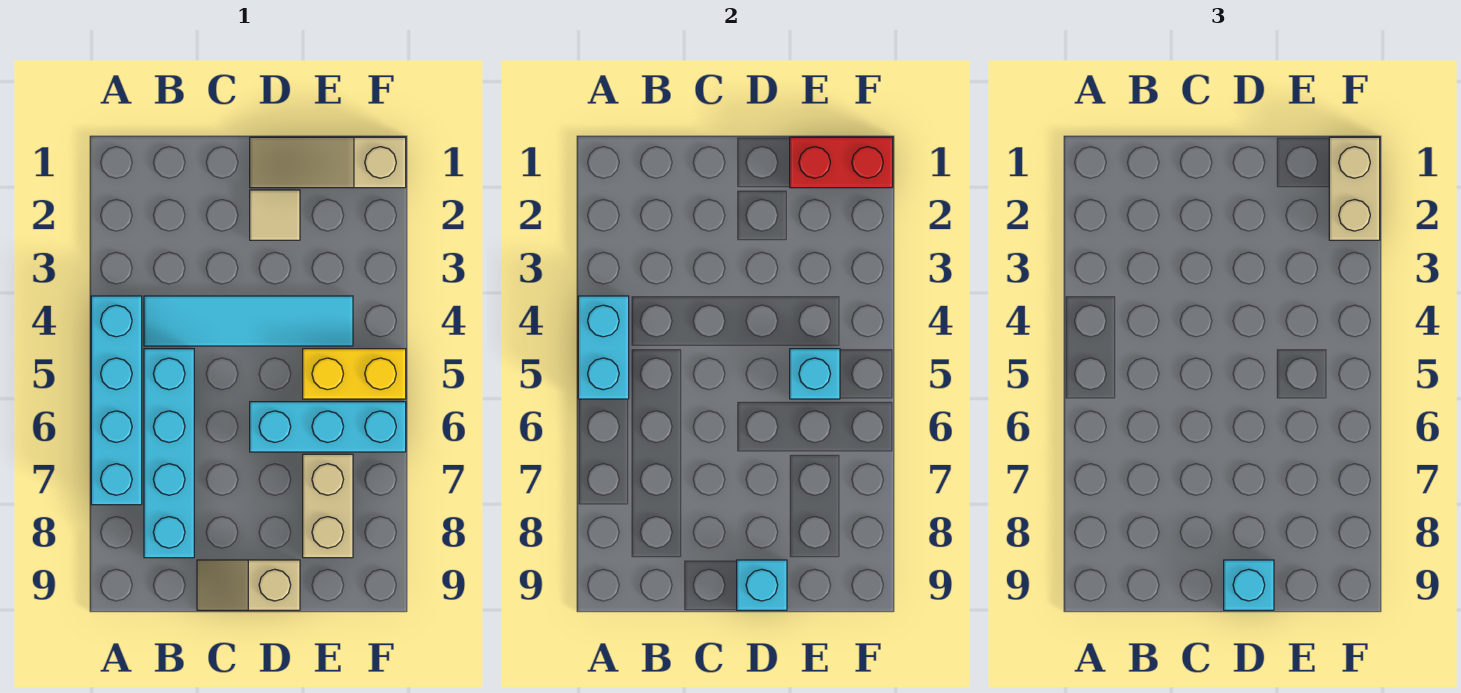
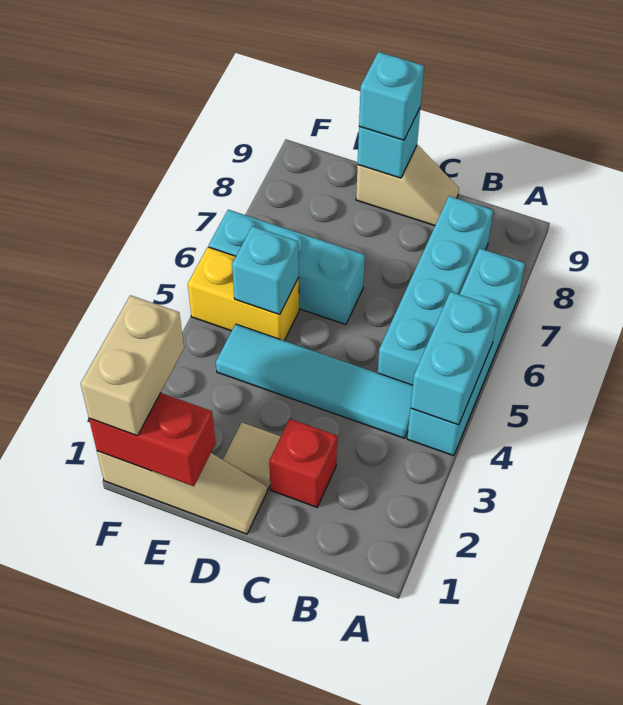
none -> red 1x1 brick [269,419,337,507]
tan 1x2 brick [303,454,353,558] -> none

